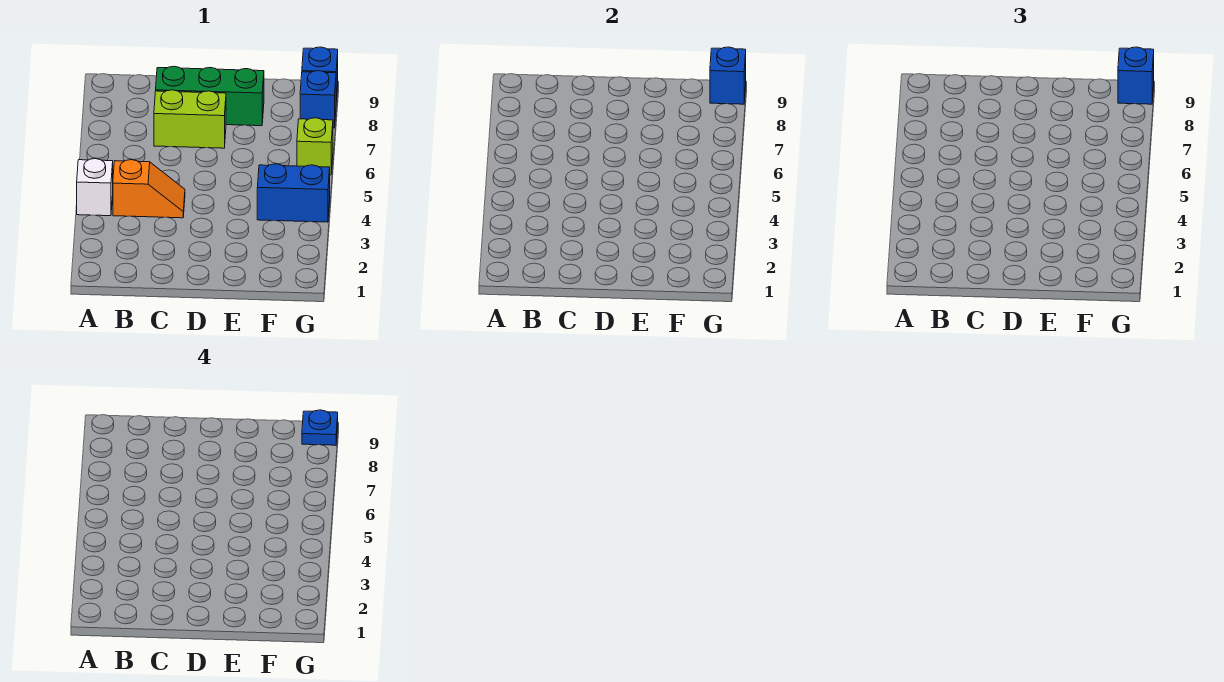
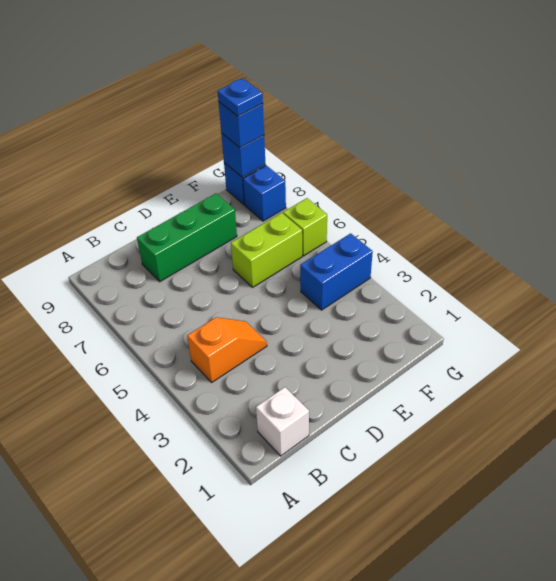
white 1x1 brick [77,159,113,216] -> white 1x1 brick moved to [256,387,309,456]
lime 1x2 brick [154,90,226,148] -> lime 1x2 brick moved to [231,213,302,287]

